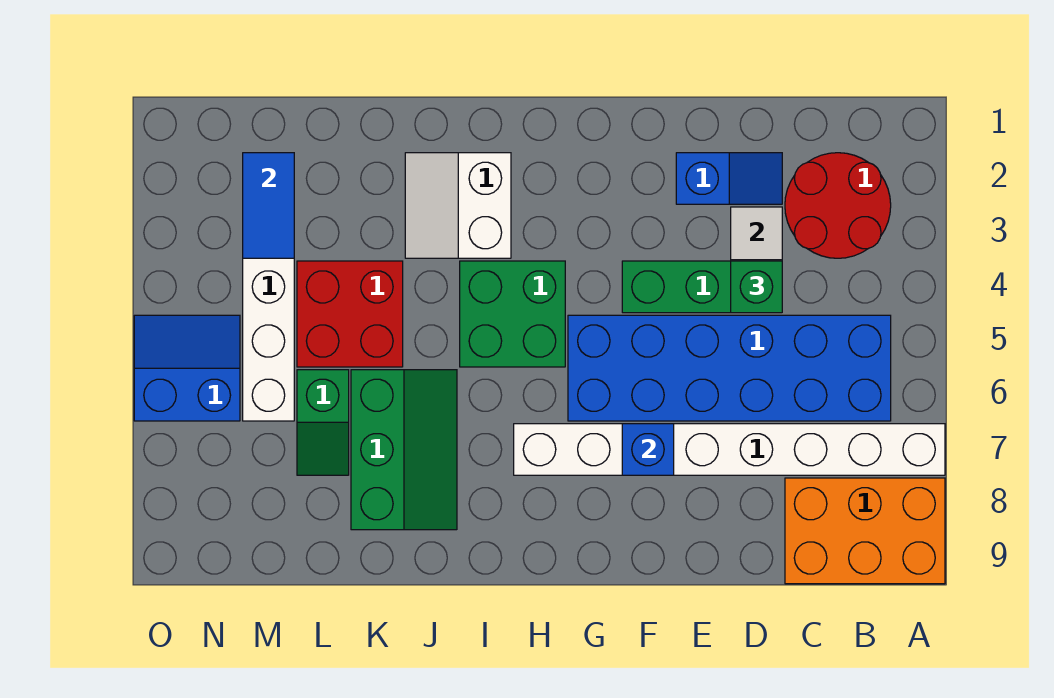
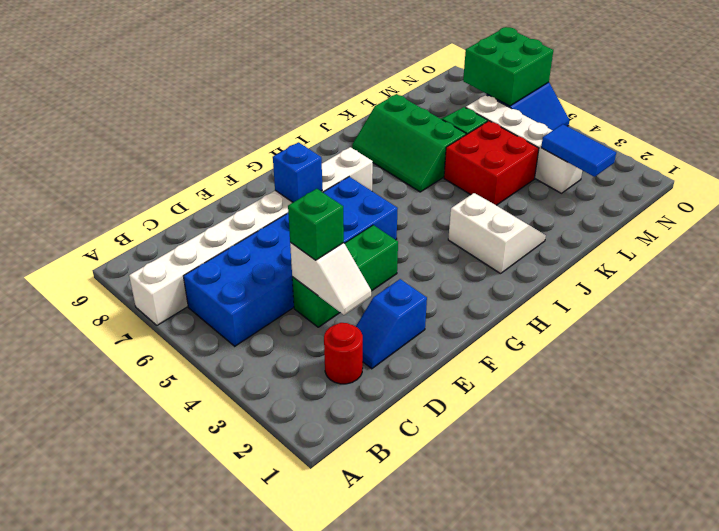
orange 2x3 brick [785,478,945,584] -> none
red 2x2 round brick [785,153,891,258] -> red 1x1 round brick [324,323,363,384]
green 2x2 brick [460,261,565,367] -> green 2x2 brick moved to [463,27,553,106]

